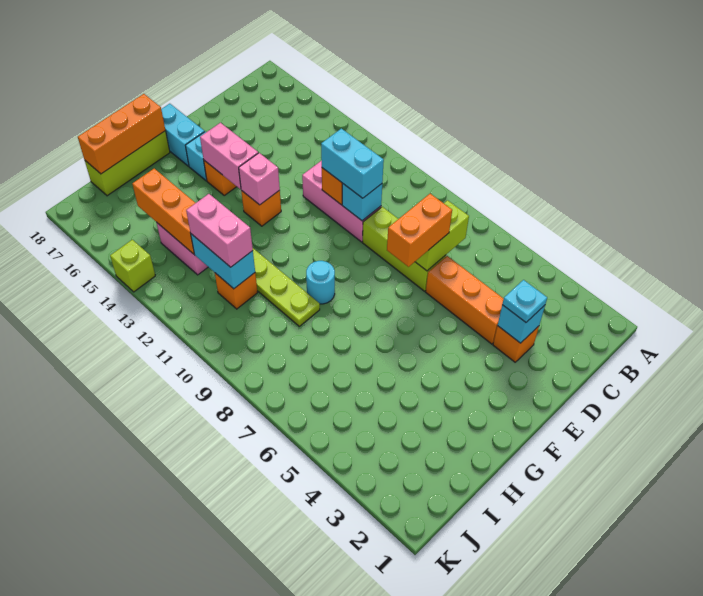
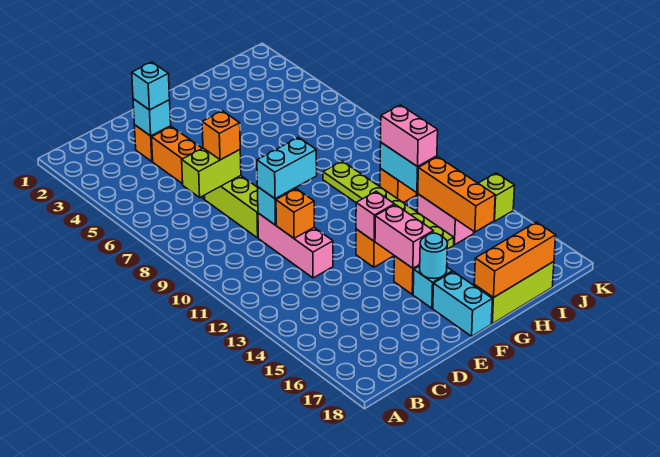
cyan 1x1 plate [502,280,547,322] -> cyan 1x1 brick [132,62,170,110]
orange 1x2 brick [387,194,452,267] -> orange 1x1 brick [202,111,240,160]
cyan 1x2 brick [321,129,384,198] -> cyan 1x2 brick turned to [257,137,317,199]
cyan 1x1 round brick [306,261,335,304] -> cyan 1x1 round brick moved to [420,233,448,279]

